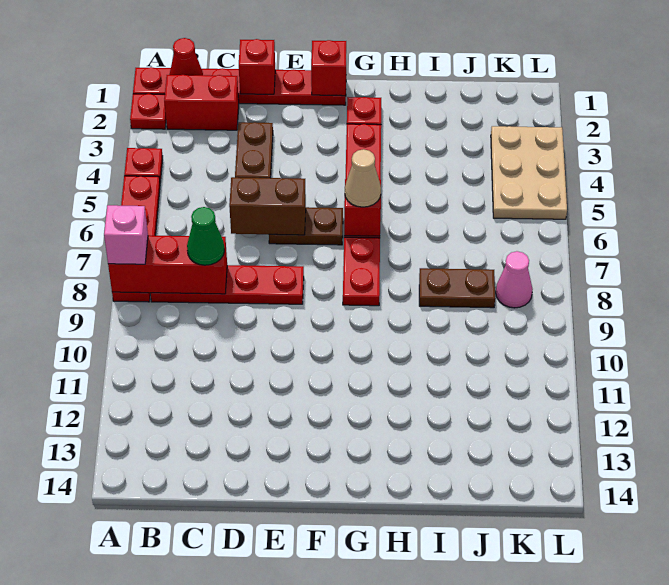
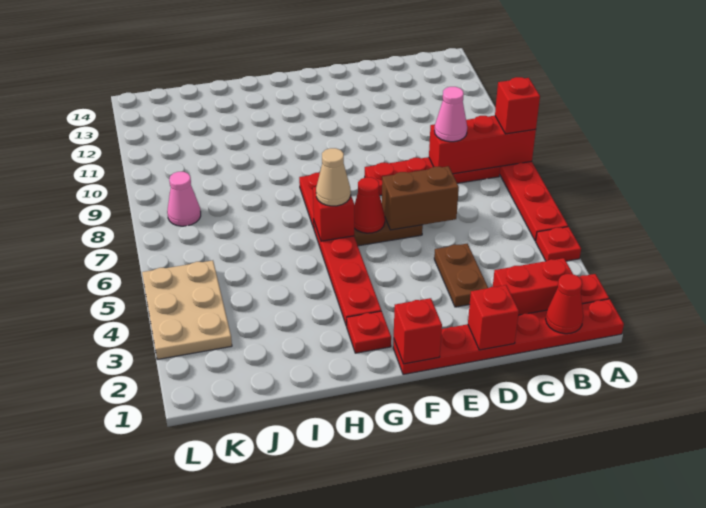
pink 1x1 brick [104,205,148,264] -> red 1x1 brick [495,77,540,134]
green 1x1 cone [187,207,224,265] -> pink 1x1 cone [434,87,467,142]
none -> red 1x1 cone [354,177,385,233]
brown 1x2 plate [419,268,495,308] -> none

